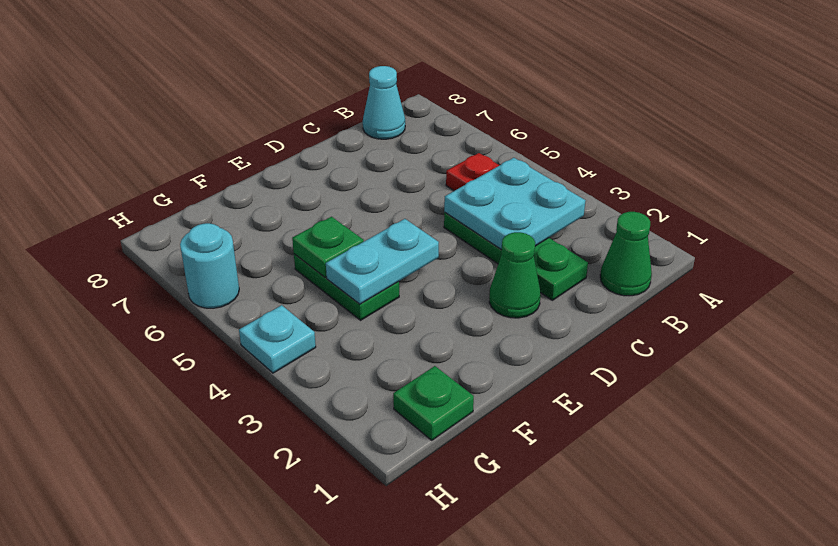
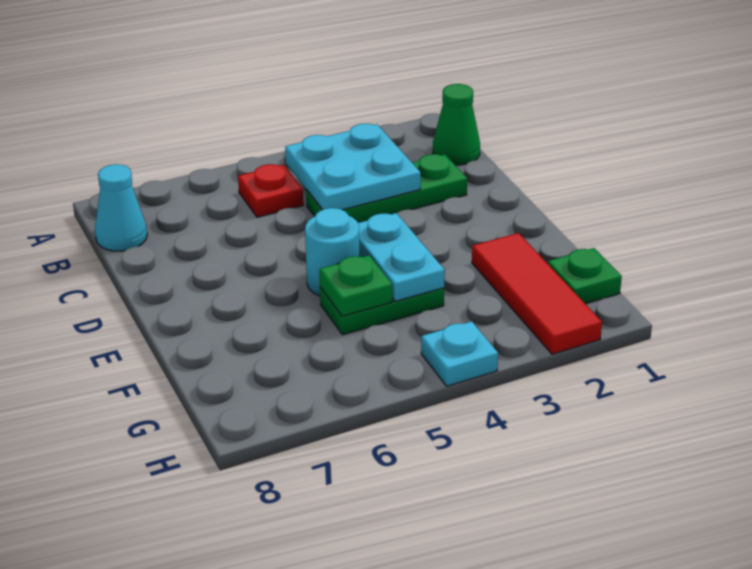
green 1x1 cone [489,232,541,318] -> none
none -> red 1x3 tile [472,233,602,354]
cyan 1x1 round brick [180,223,239,308] -> cyan 1x1 round brick moved to [305,208,359,296]

